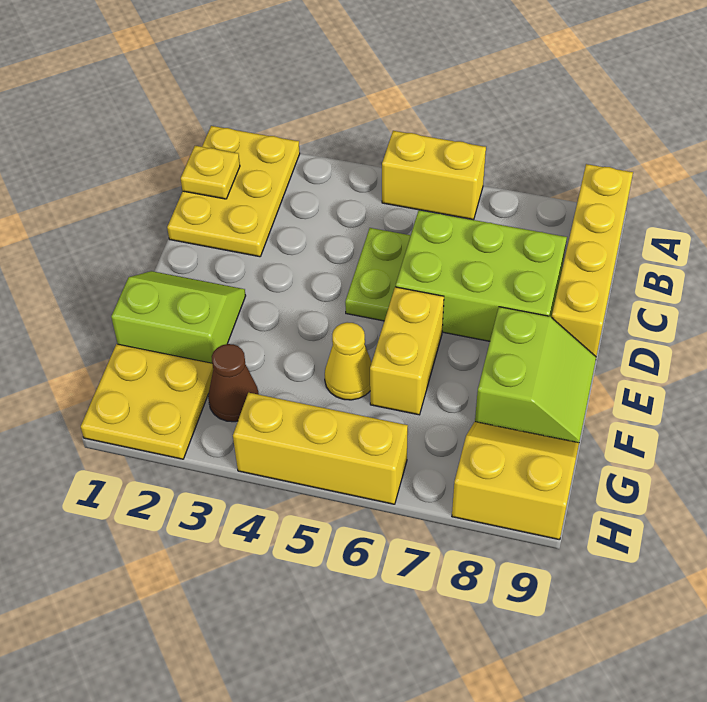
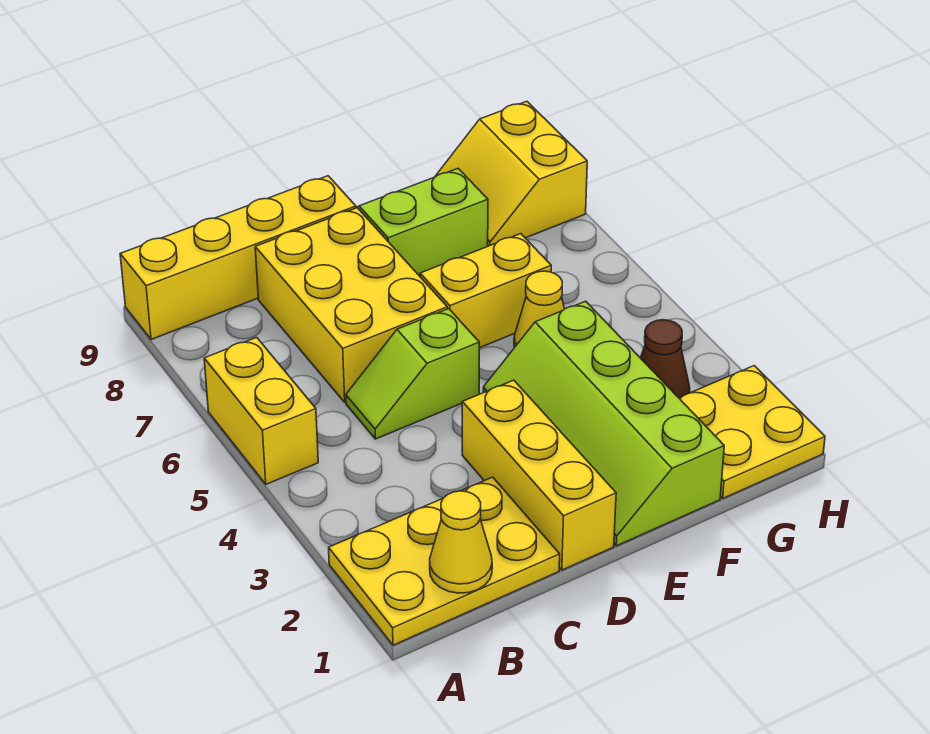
yellow 1x1 plate [181,146,240,199] -> yellow 1x1 cone [430,491,492,593]
lime 1x2 plate [345,228,411,321] -> lime 1x2 slope [346,309,479,439]
lime 2x3 brick [395,210,567,341] -> yellow 2x3 brick [255,208,447,402]
lime 2x2 slope [111,271,246,363] -> lime 2x4 slope [483,301,724,546]
yellow 1x3 brick [233,393,408,504] -> yellow 1x3 brick moved to [462,380,616,570]

